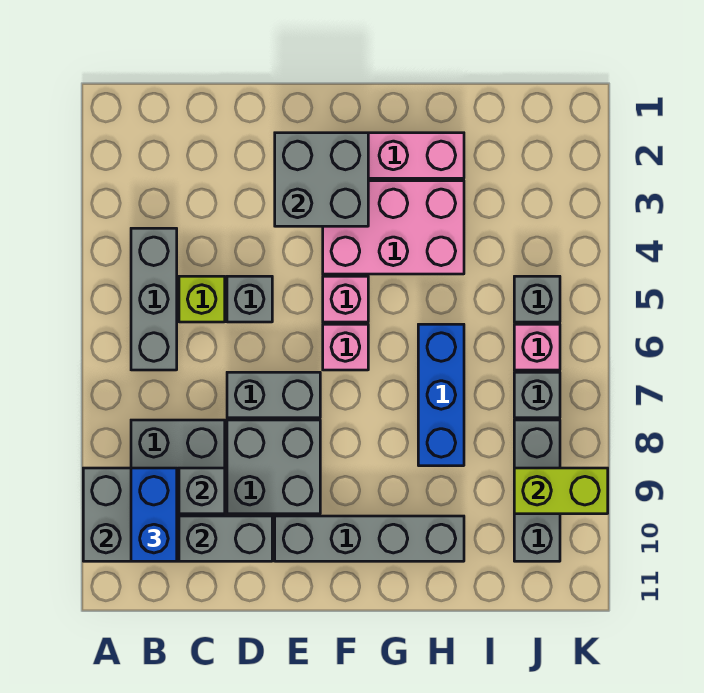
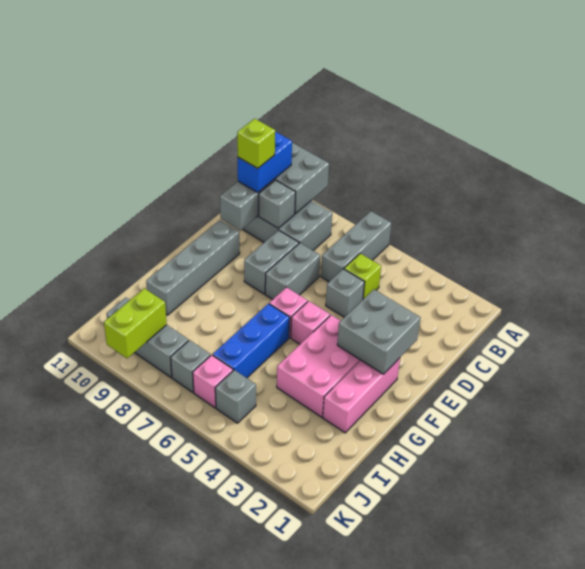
grey 1x3 brick [131,228,177,370] -> grey 1x3 brick turned to [321,211,391,282]
blue 1x2 brick [131,468,177,561] -> blue 1x2 brick turned to [238,132,292,192]
none -> lime 1x1 brick [237,119,275,169]
grey 2x2 brick [227,420,320,514] -> grey 1x2 brick [244,230,299,294]
blue 1x3 brick [418,324,464,466] -> blue 1x3 brick turned to [213,304,290,378]

